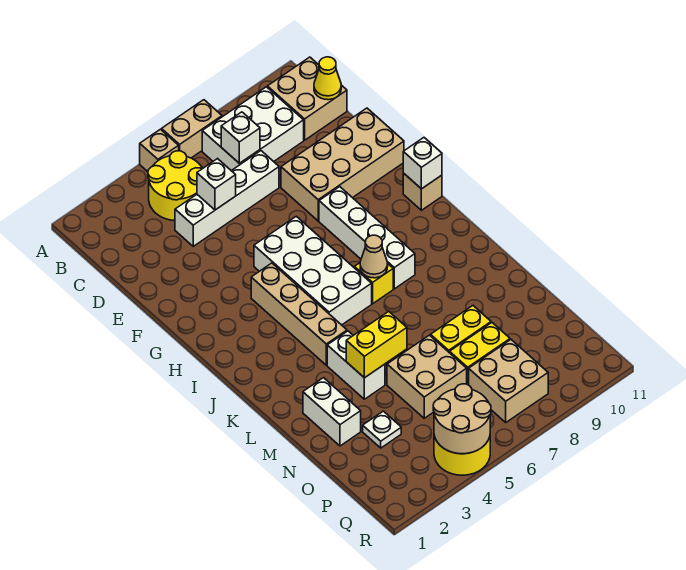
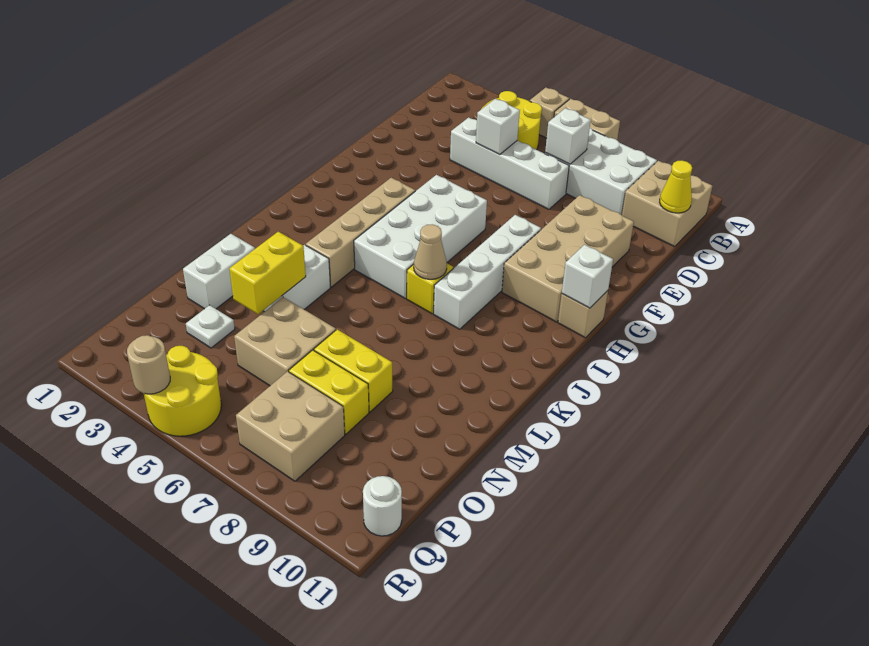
tan 2x4 brick [281,108,404,221] -> tan 2x4 brick turned to [502,195,634,322]
yellow 1x2 brick [346,311,407,378] -> yellow 1x2 brick turned to [229,232,306,314]
tan 2x2 round brick [433,384,491,454] -> tan 1x1 round brick [127,335,170,394]
none -> white 1x1 round brick [363,476,402,536]

